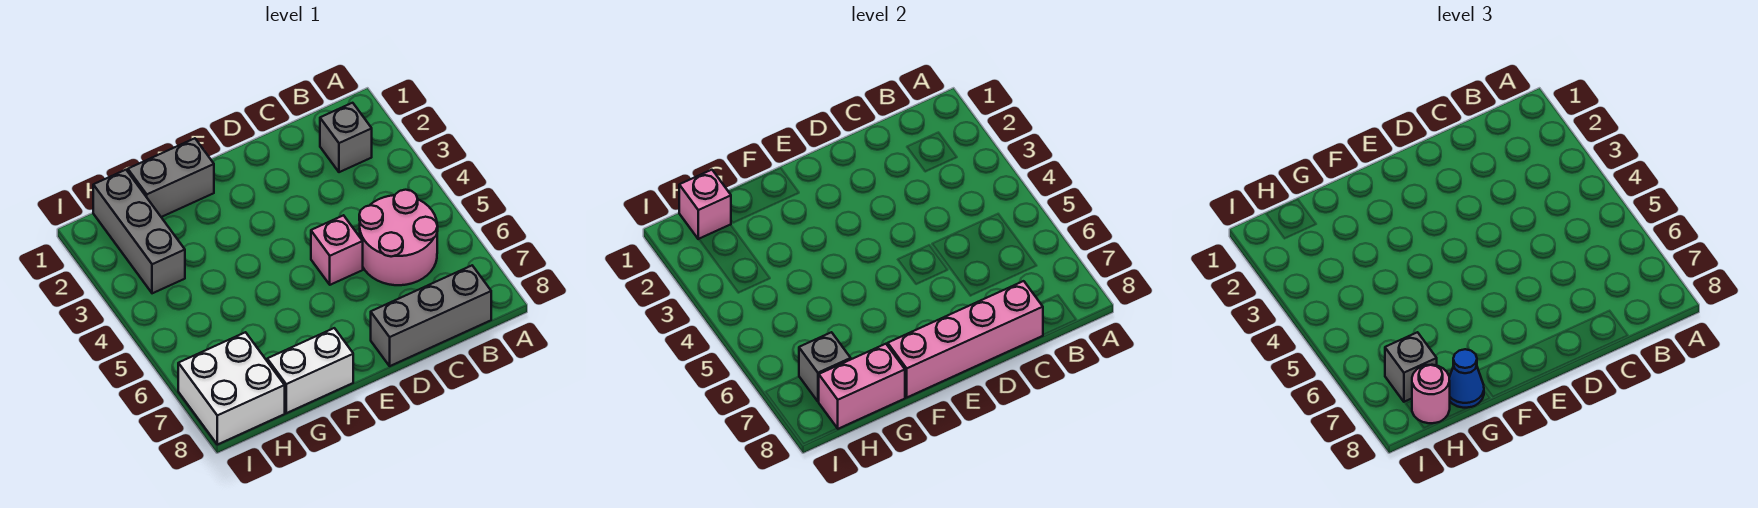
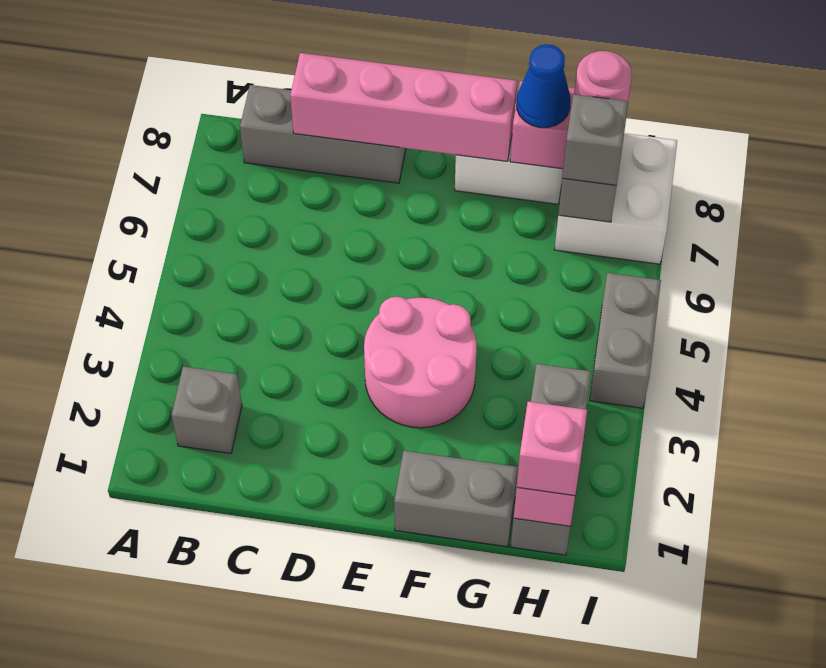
pink 2x2 round brick [359,190,438,285] -> pink 2x2 round brick moved to [364,297,477,428]
pink 1x1 brick [311,215,363,285] -> pink 1x1 brick moved to [517,402,587,496]
none -> grey 1x2 brick [590,273,661,408]

